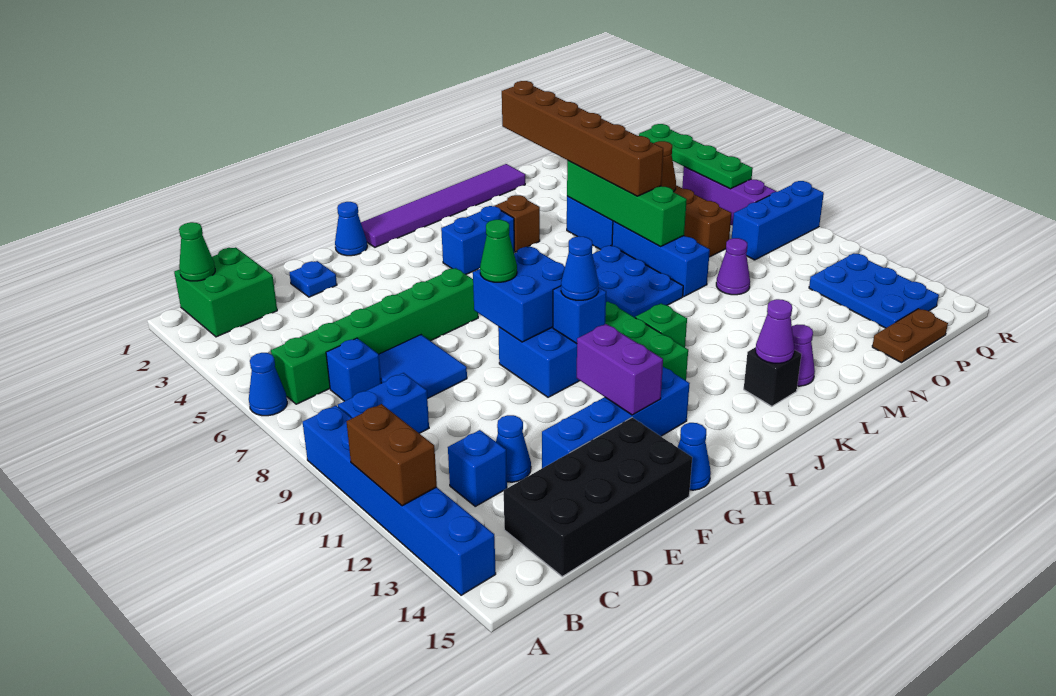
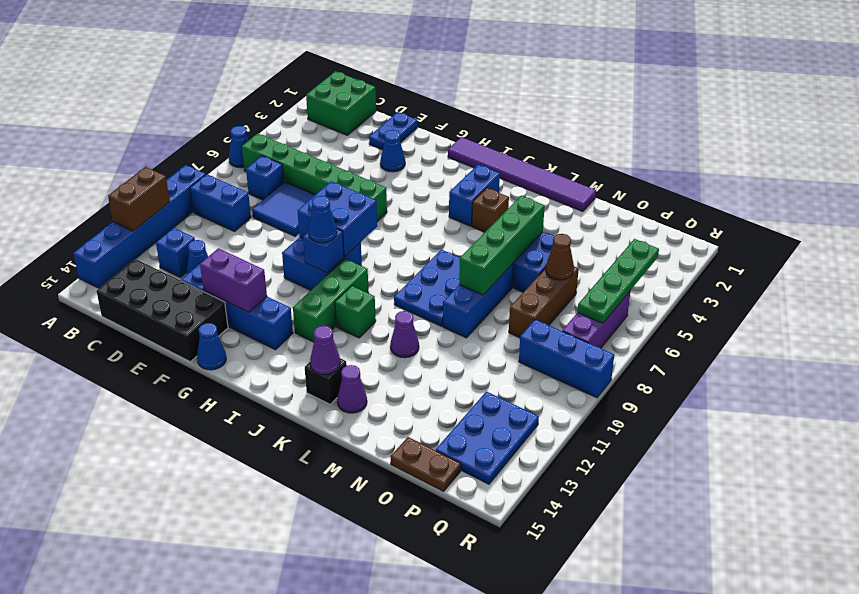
green 1x1 cone [179,222,215,281] -> none
blue 1x1 plate [290,261,337,297] -> blue 1x2 plate [369,112,418,150]
blue 1x1 cone [335,202,367,256] -> blue 1x1 cone moved to [380,130,405,172]
green 1x1 cone [480,220,517,282] -> none
purple 1x2 brick [577,324,663,415] -> purple 1x2 brick turned to [200,248,267,312]
blue 1x2 brick [441,206,514,274] -> blue 1x2 brick turned to [449,165,500,226]
brown 1x6 brick [502,81,663,196] -> none
purple 1x1 cone [716,238,750,295] -> purple 1x1 cone moved to [390,311,419,358]

